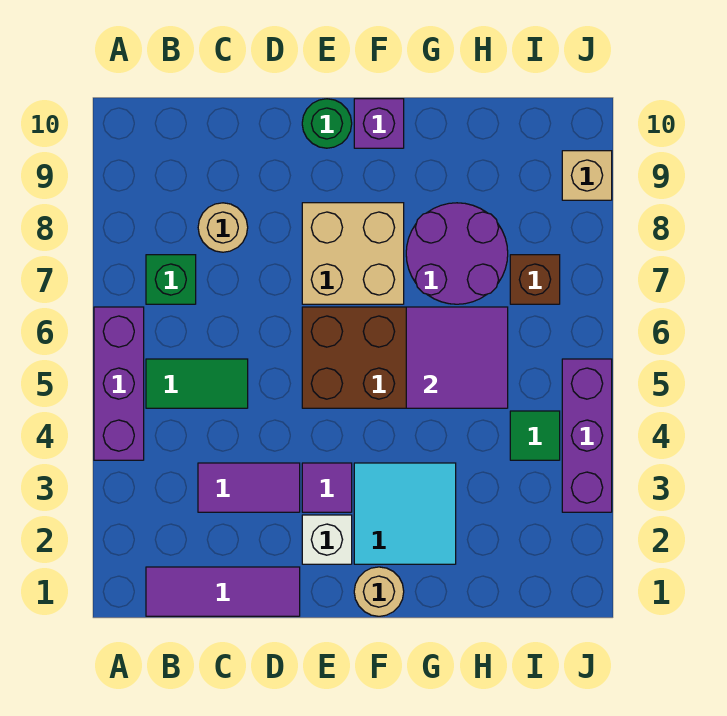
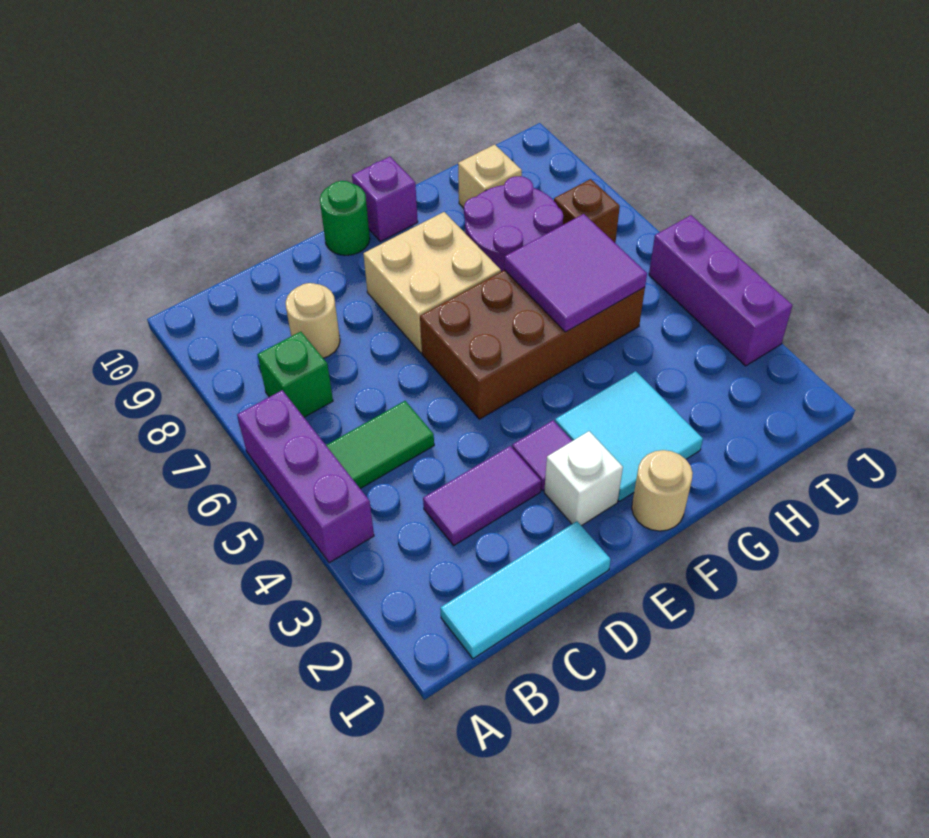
purple 1x3 tile [146,567,300,616] -> cyan 1x3 tile [440,521,611,659]
green 1x1 tile [510,411,560,460] -> none
tan 1x1 brick [562,151,612,200] -> tan 1x1 brick moved to [458,145,522,208]

